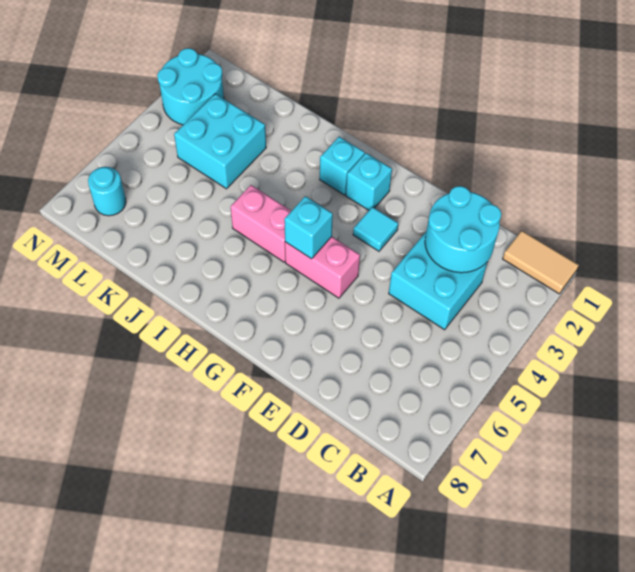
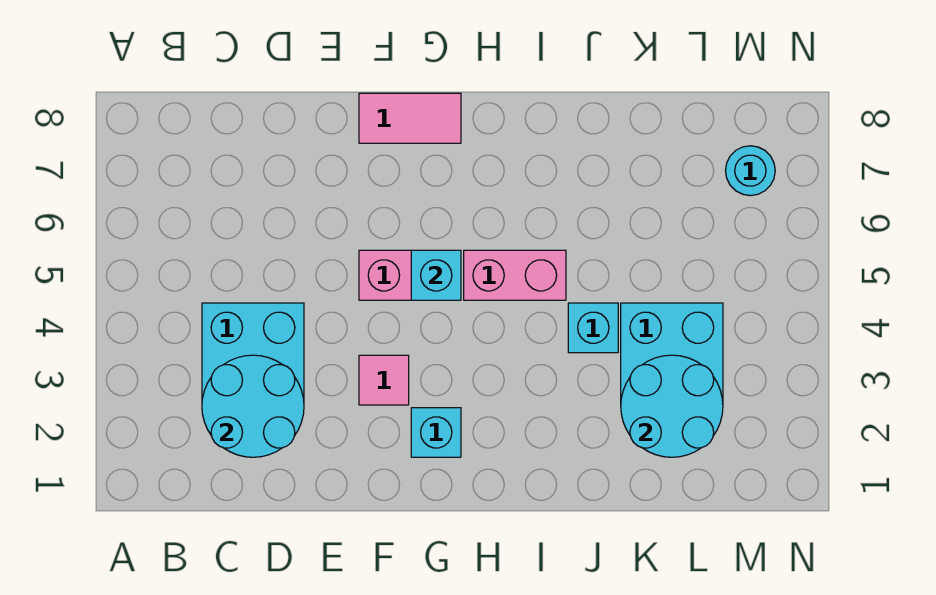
tan 1x2 tile [503,231,579,294] -> none
cyan 1x1 tile [353,207,398,251] -> pink 1x1 tile [359,355,409,405]
none -> pink 1x2 tile [359,93,461,143]
cyan 1x1 brick [320,137,365,195] -> cyan 1x1 brick moved to [568,303,618,353]
cyan 2x2 round brick [157,48,224,125] -> cyan 2x2 round brick moved to [621,355,723,457]

